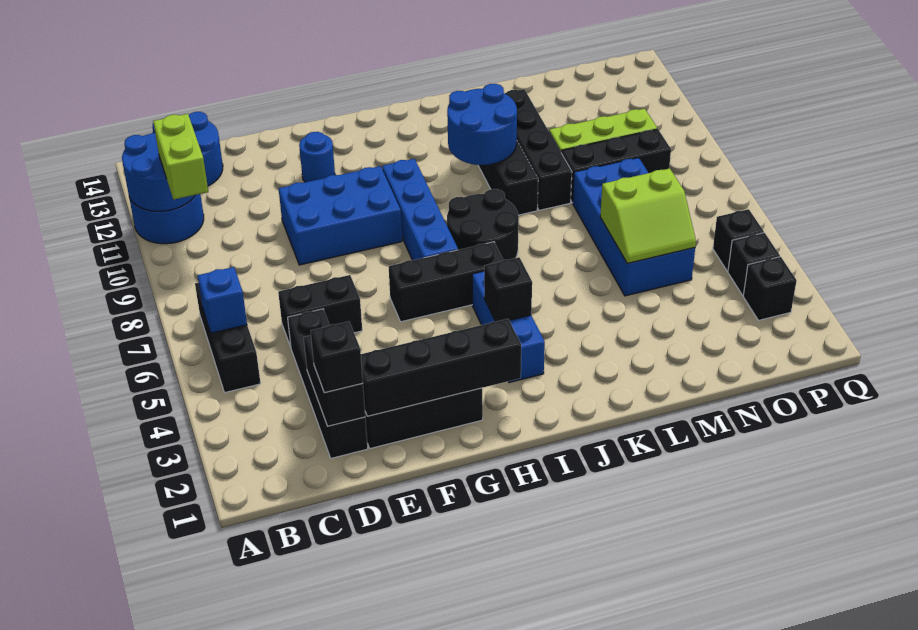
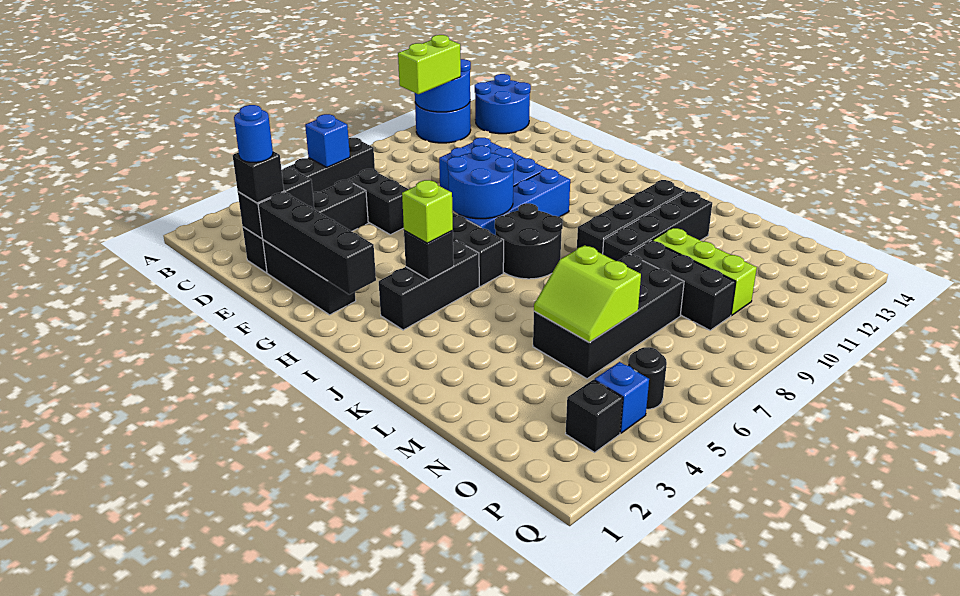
blue 1x1 round brick [299,132,335,182] -> blue 1x1 round brick moved to [234,105,273,162]
blue 1x3 brick [472,271,545,383] -> black 1x3 brick [379,241,479,330]
none -> lime 1x1 brick [402,180,453,243]
blue 2x2 round brick [447,84,517,165] -> blue 2x2 round brick moved to [447,146,514,219]
blue 2x4 brick [573,158,695,296] -> black 2x4 brick [533,254,684,379]
black 1x1 brick [728,233,780,295] -> blue 1x1 brick [594,362,649,433]
black 1x1 brick [713,209,764,271] -> black 1x1 round brick [628,347,667,409]

